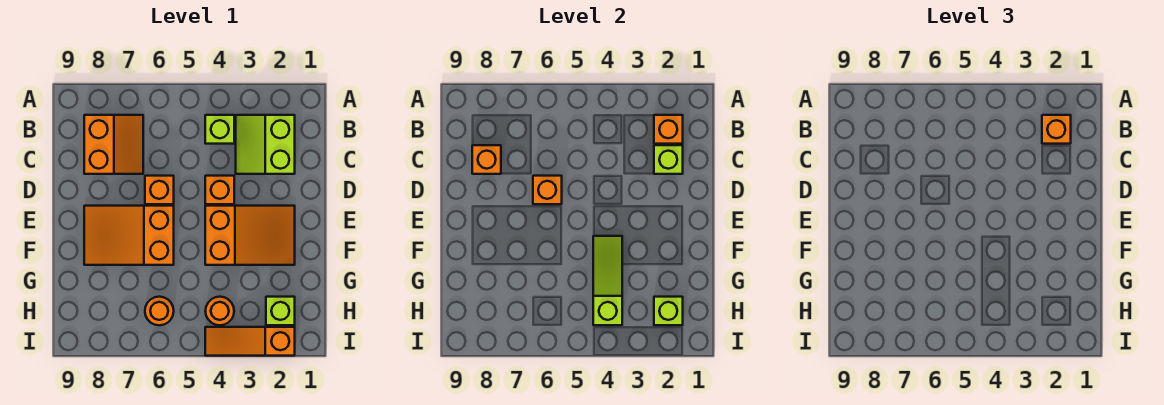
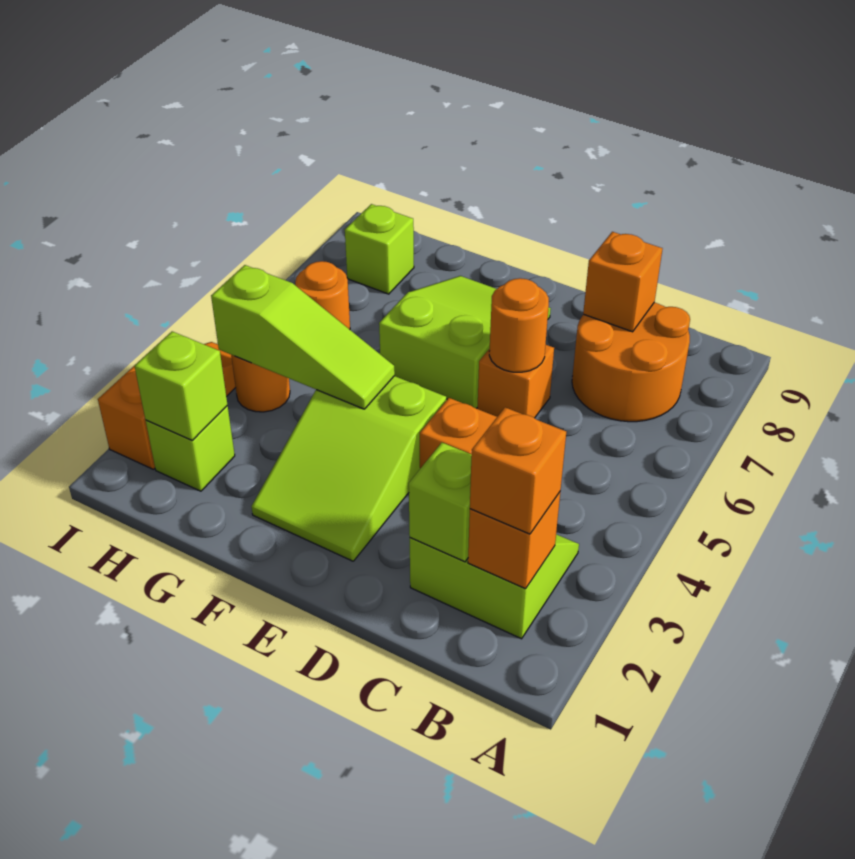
lime 1x1 brick [205,115,234,144] -> lime 1x1 brick moved to [345,204,414,294]
orange 2x2 slope [84,115,143,174] -> orange 2x2 round brick [572,302,690,422]
orange 1x1 brick [533,176,562,204] -> orange 1x1 round brick [489,278,549,372]
orange 2x3 slope [205,206,295,265] -> lime 2x3 slope [252,376,446,561]
orange 2x3 slope [84,206,174,265] -> lime 2x3 slope [379,276,551,408]

